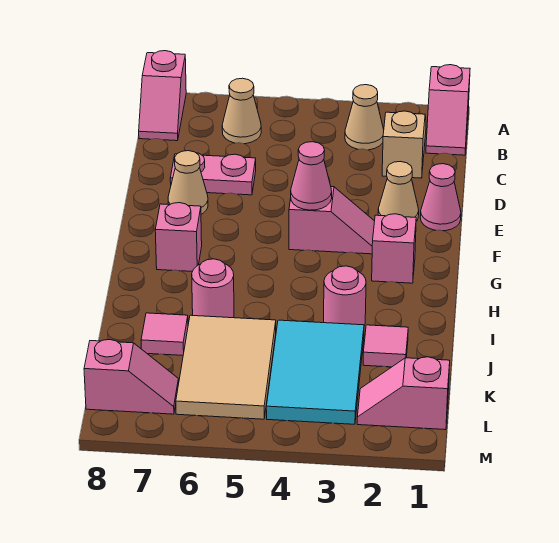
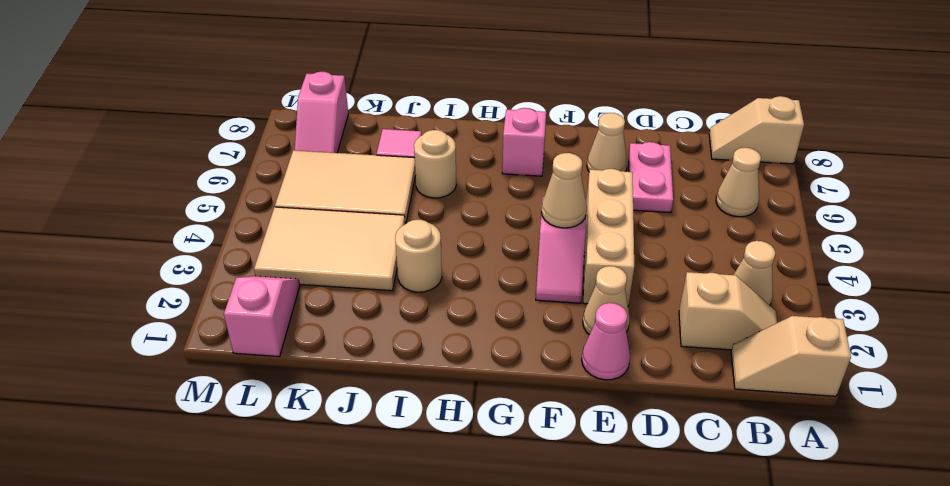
pink 1x2 slope [426,65,470,155] -> tan 1x2 slope [731,316,851,396]
pink 1x2 slope [139,51,186,141] -> tan 1x2 slope [709,96,804,164]
none -> tan 1x3 brick [583,169,634,306]
pink 1x1 cone [291,142,332,210] -> tan 1x1 cone [541,153,587,228]
pink 1x1 brick [372,214,416,283] -> none
pink 1x1 round brick [324,266,366,325] -> tan 1x1 round brick [395,220,442,292]
pink 1x1 round brick [192,259,234,318] -> tan 1x1 round brick [414,130,456,198]
pink 1x1 tile [363,325,408,367] -> none
cyan 2x3 tile [266,320,364,424] -> tan 2x3 tile [254,207,405,291]

